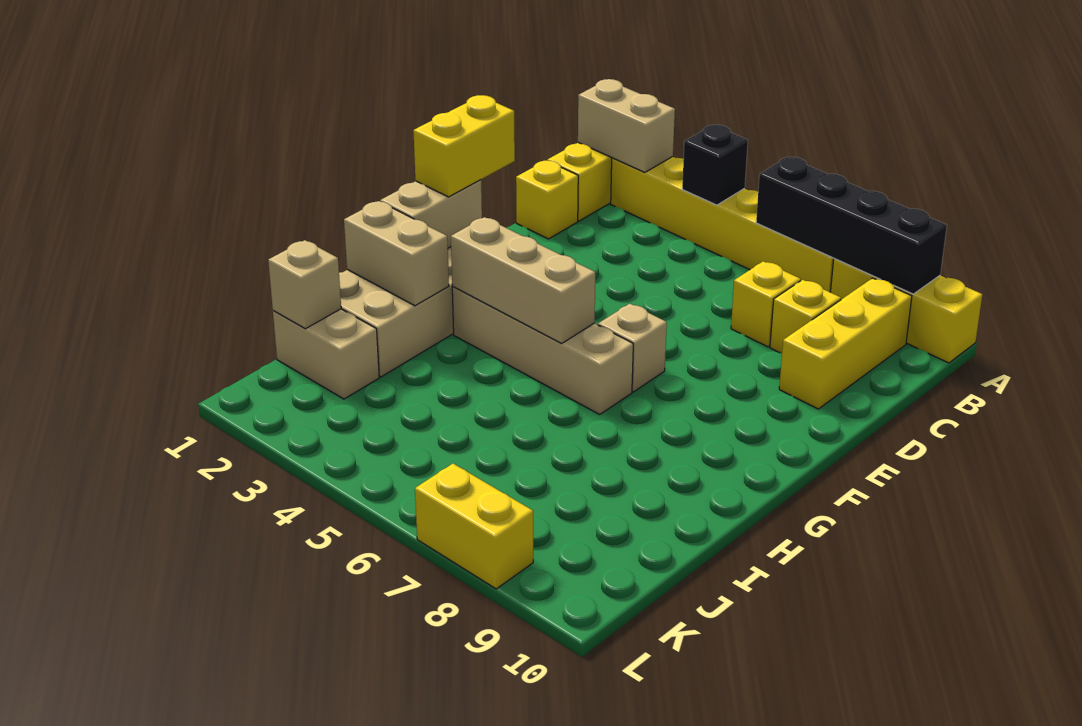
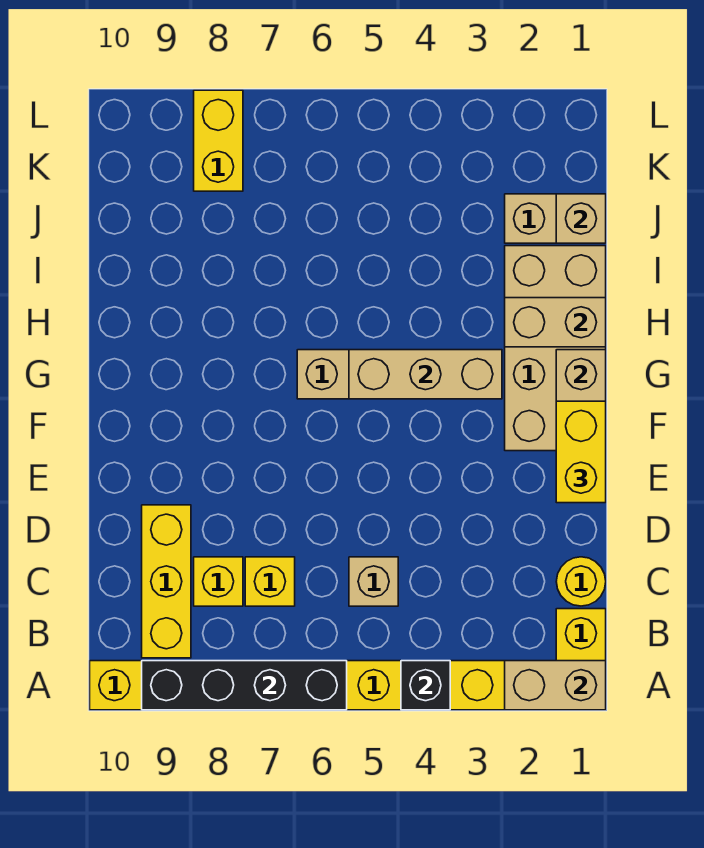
yellow 1x1 brick [516,161,578,239] -> yellow 1x1 round brick [556,557,606,606]
tan 1x1 brick [598,304,667,392] -> tan 1x1 brick moved to [349,557,398,606]
yellow 1x2 brick [415,464,533,589] -> yellow 1x2 brick turned to [194,90,243,191]

